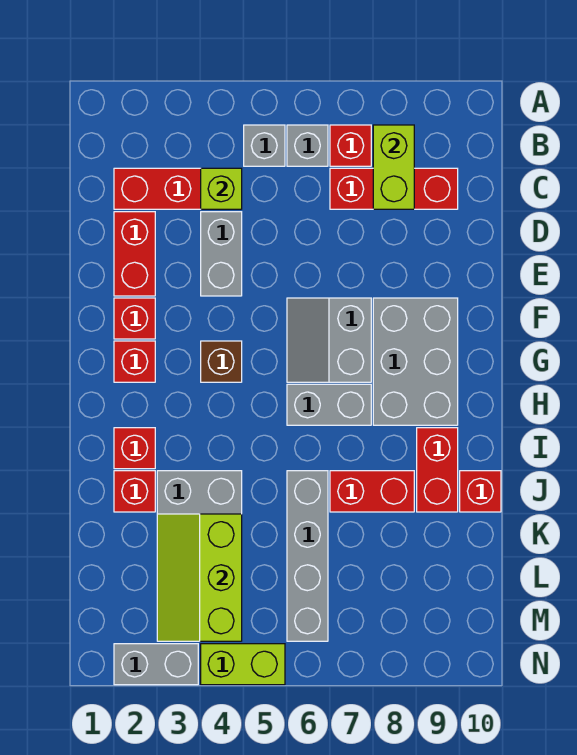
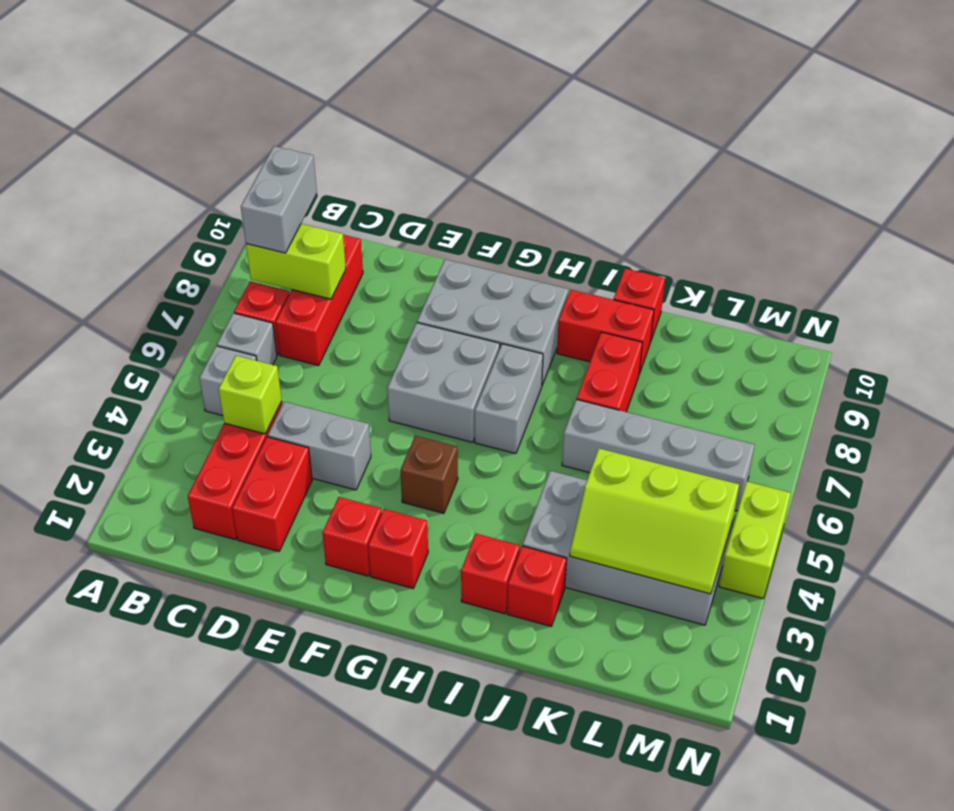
red 1x2 brick [114,212,155,296] -> red 1x2 brick turned to [232,437,312,552]
grey 2x2 slope [287,298,371,382] -> grey 2x2 brick [387,323,500,442]
grey 1x2 brick [114,644,198,685] -> grey 1x2 brick moved to [241,146,317,253]

